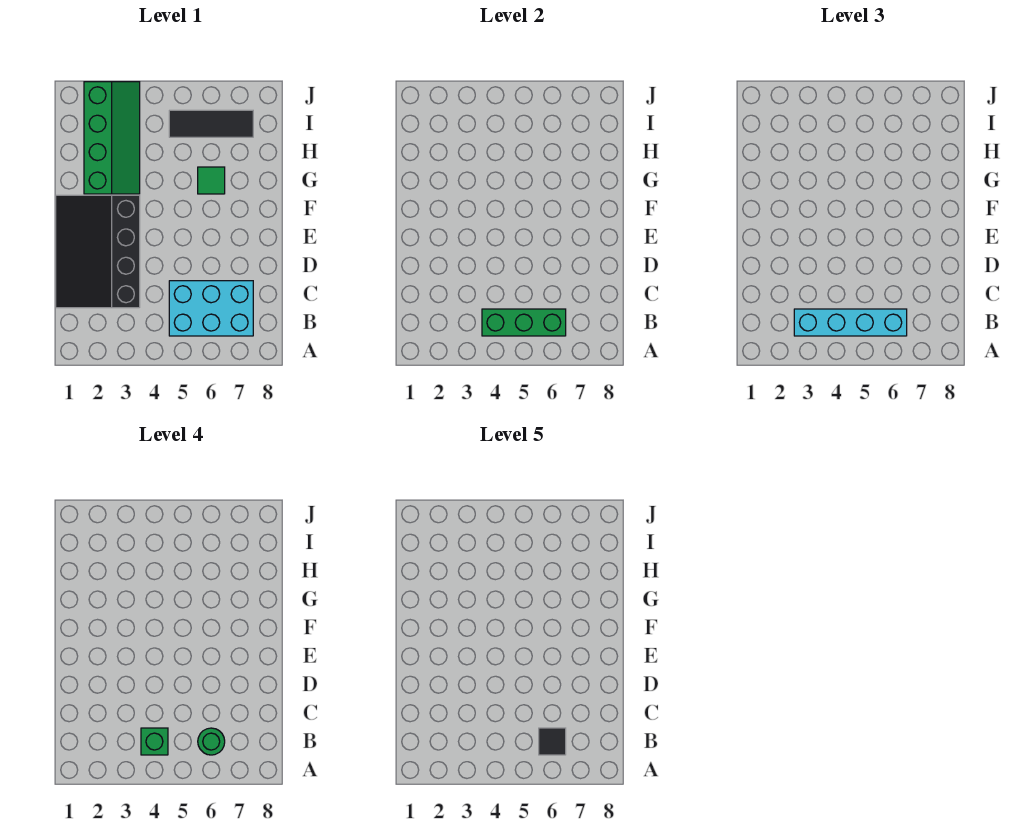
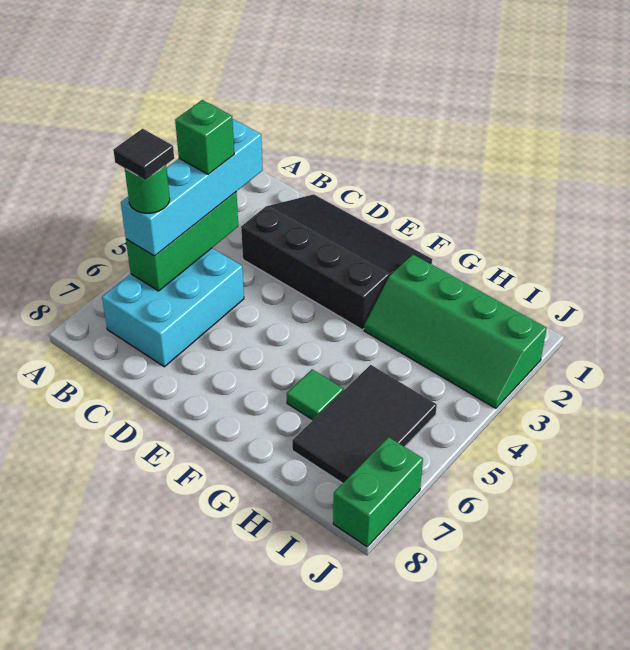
black 1x3 tile [169,110,253,137] -> black 2x3 tile [292,365,437,483]
none -> green 1x2 brick [333,437,423,547]

